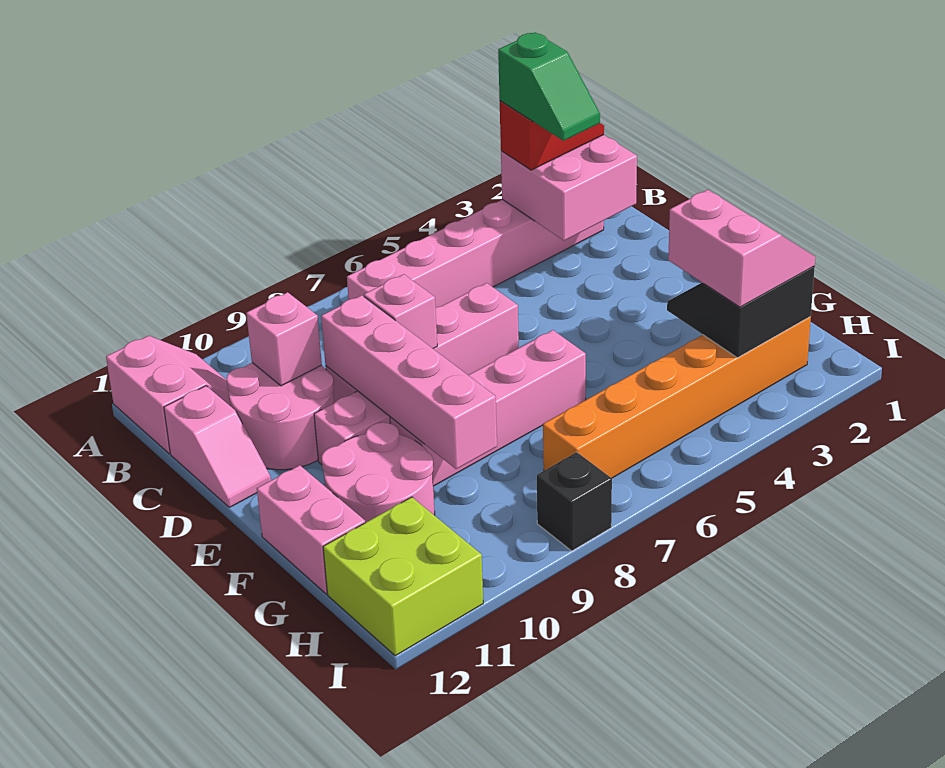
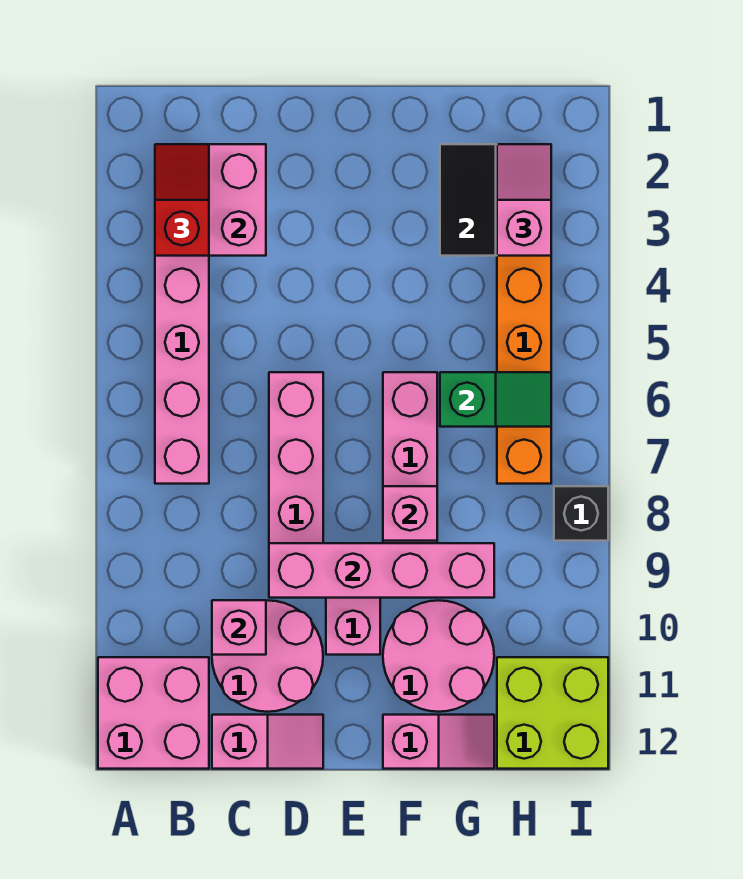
pink 2x2 slope [106,336,230,454] -> pink 2x2 brick [98,657,209,769]
green 1x2 slope [498,32,600,141] -> green 1x2 slope moved to [440,372,551,427]
pink 1x1 brick [364,274,437,349] -> pink 1x1 brick moved to [383,486,437,541]
pink 1x2 brick [257,465,365,594] -> pink 1x2 slope [383,715,494,769]
pink 2x2 slope [668,190,815,307] -> pink 1x2 slope [497,144,551,256]

